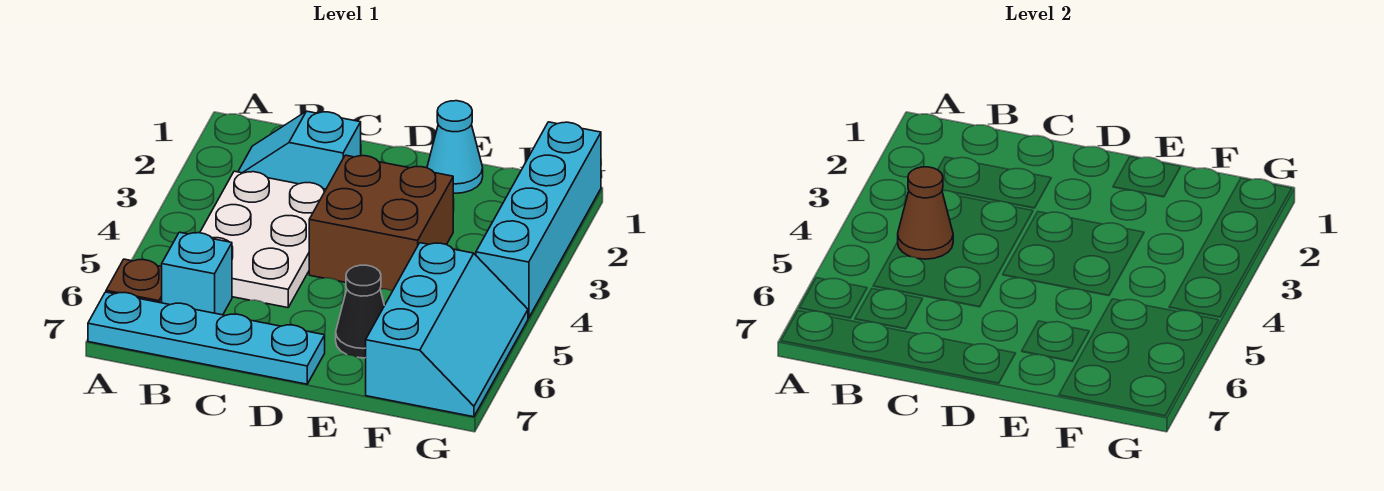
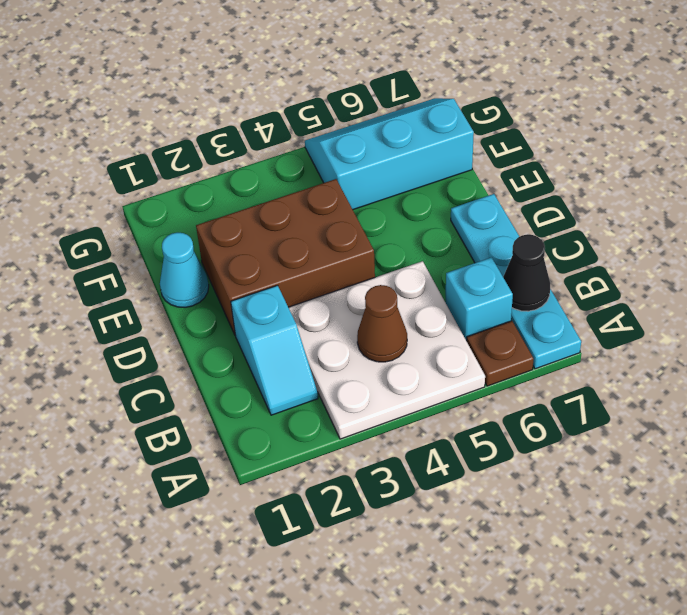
white 2x3 plate [200,171,326,308] -> white 3x3 plate [288,261,485,439]
brown 2x2 brick [309,155,453,291] -> brown 2x3 brick [196,179,375,334]
black 1x1 cone [336,265,384,358] -> black 1x1 cone moved to [503,235,550,311]
cyan 1x4 brick [476,122,601,318] -> none

